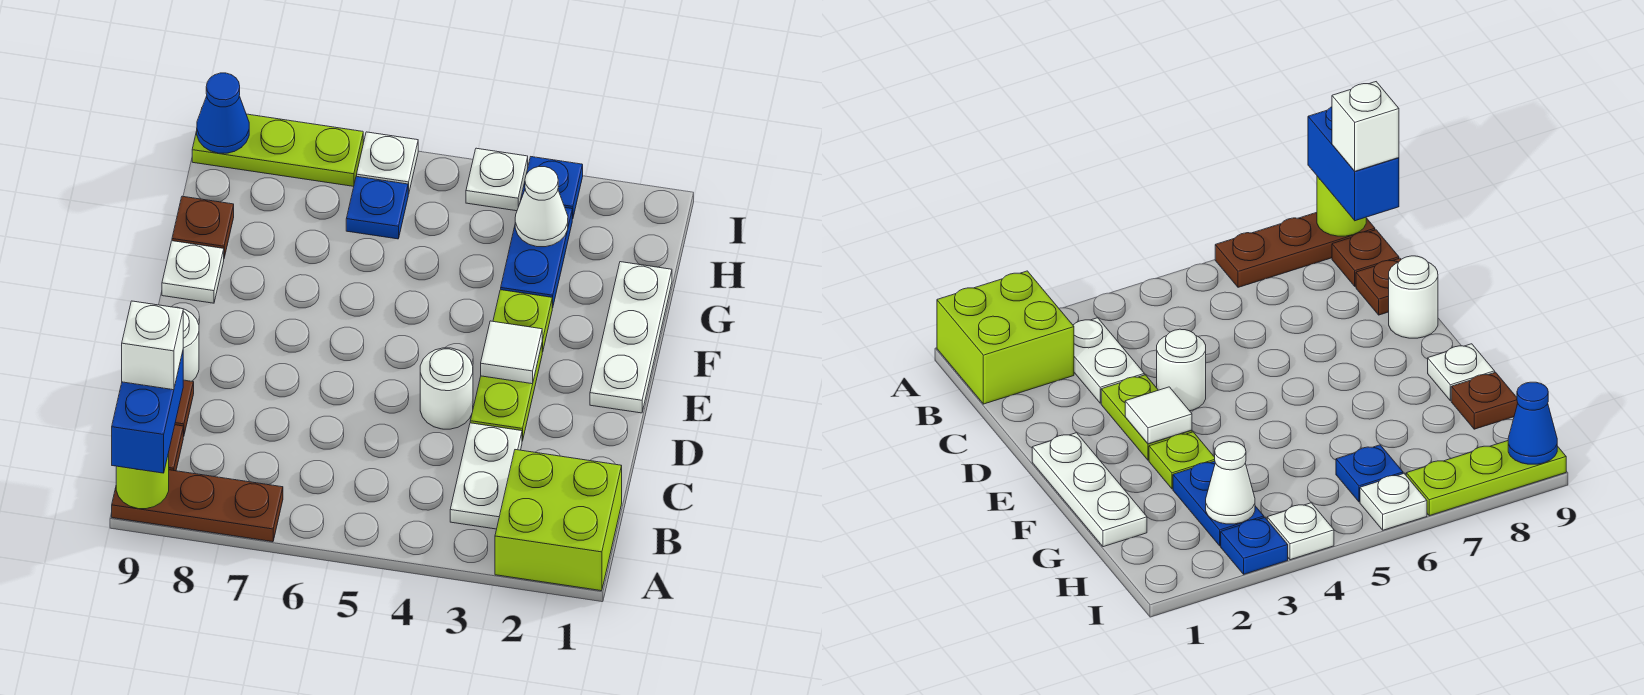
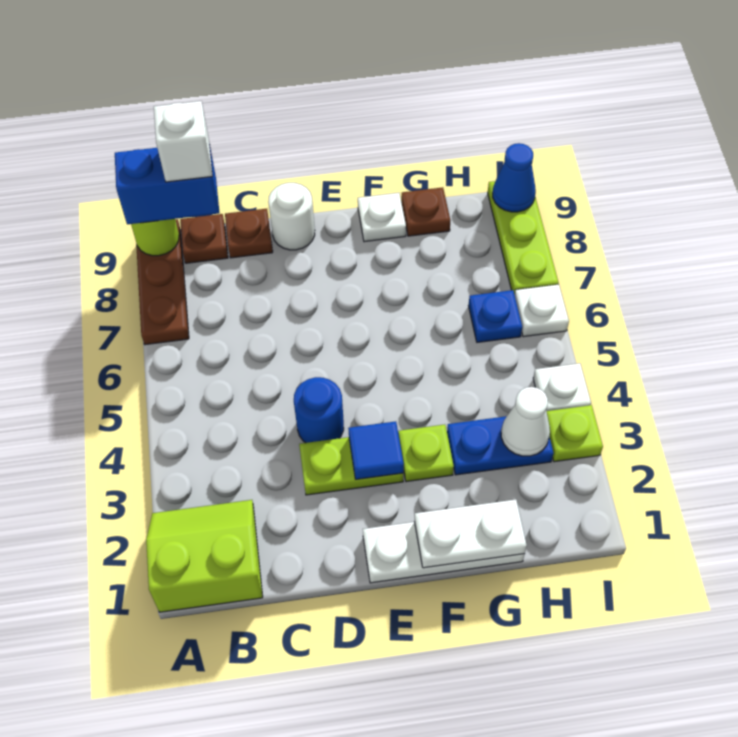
lime 2x2 brick [495,450,622,591] -> lime 2x2 slope [146,500,263,612]
white 1x2 plate [450,423,522,529] -> white 1x2 plate moved to [414,499,527,568]
white 1x1 round brick [420,348,473,429] -> blue 1x1 round brick [294,377,344,443]
white 1x1 tile [481,321,542,384] -> blue 1x1 tile [348,421,404,479]
blue 1x1 plate [521,157,583,219] -> lime 1x1 plate [546,405,603,462]

